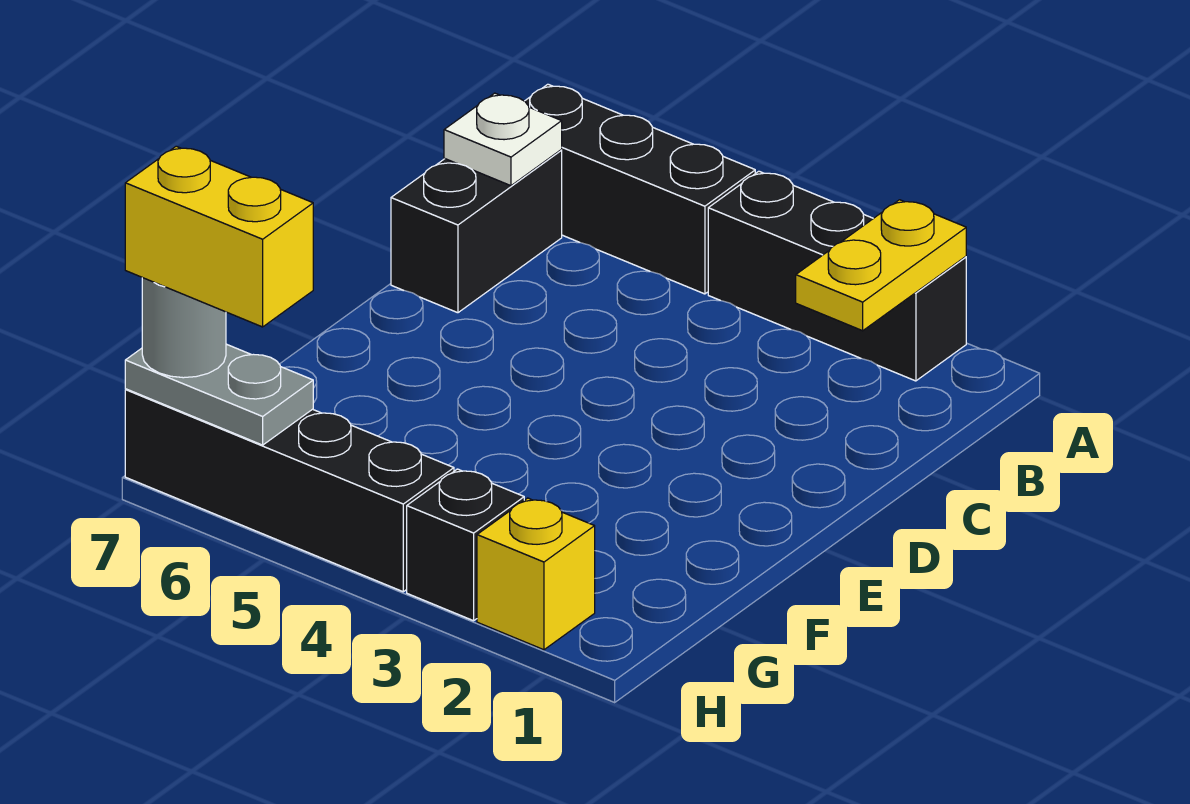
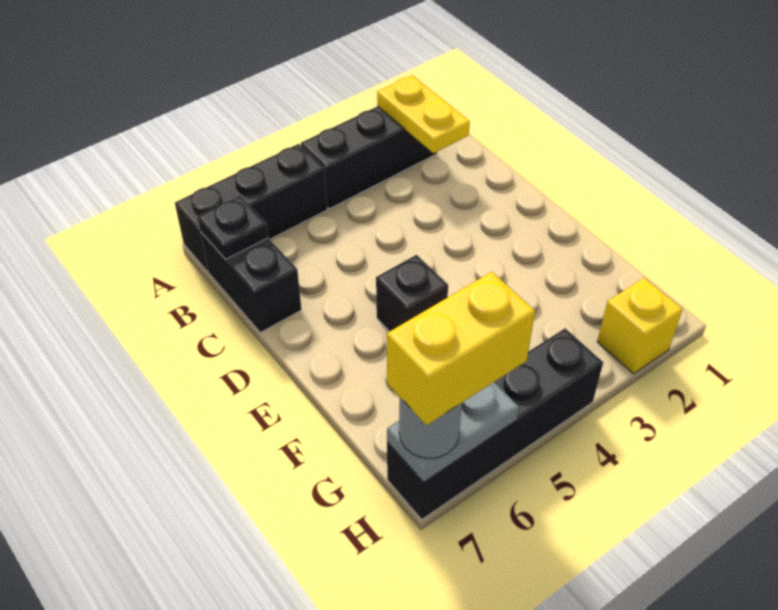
white 1x1 plate [444,93,562,186] -> black 1x1 plate [197,196,268,260]
black 1x1 brick [407,469,524,621] -> black 1x1 brick moved to [376,255,448,331]

